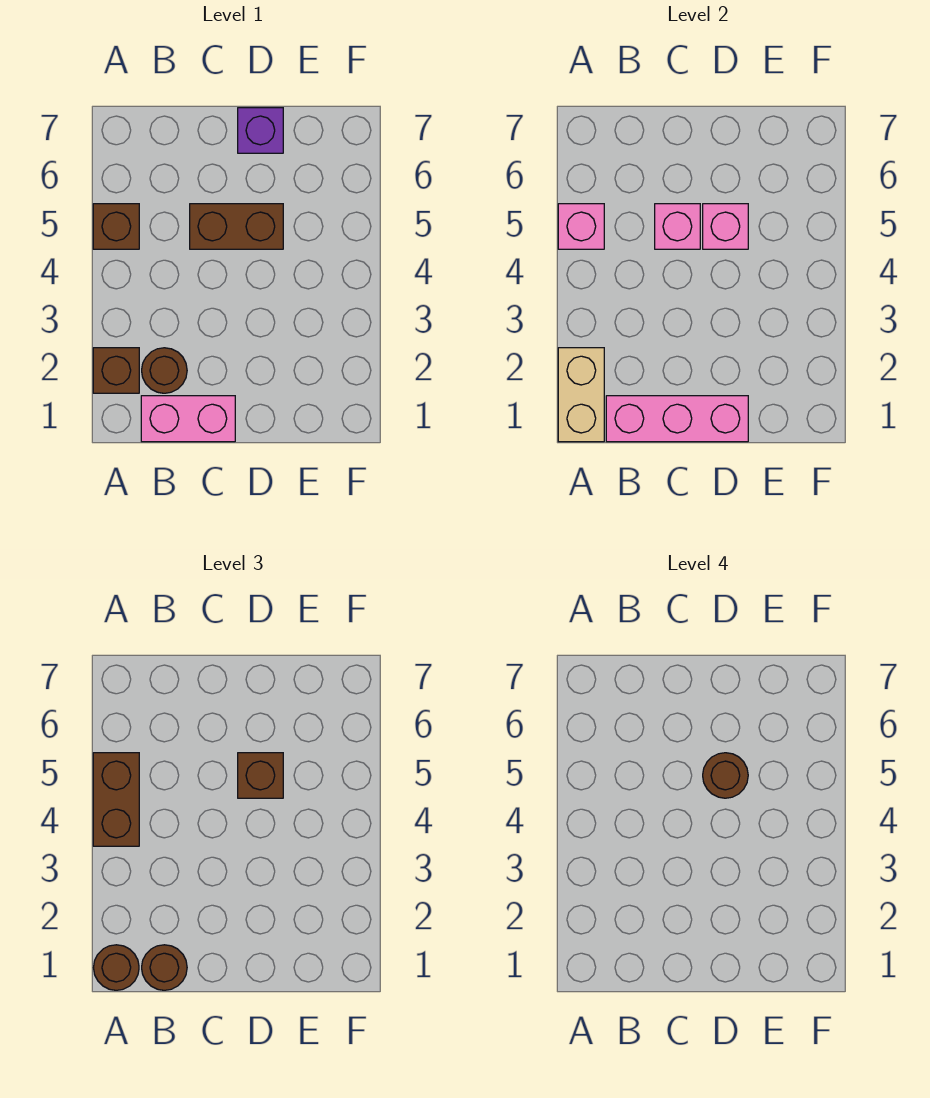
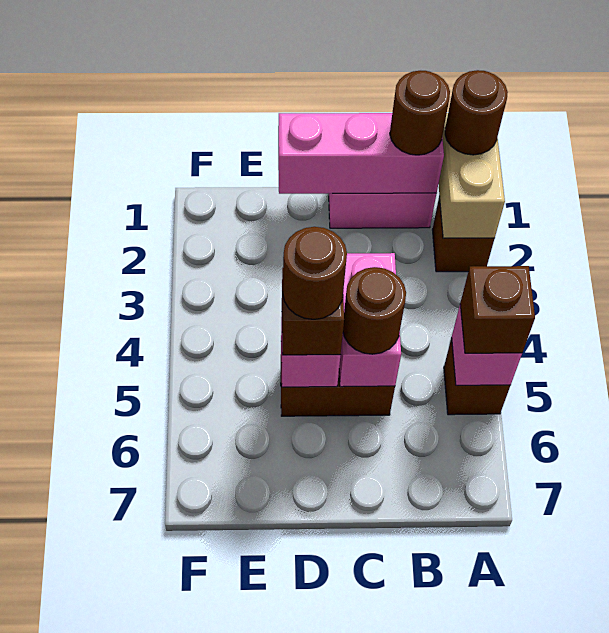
brown 1x2 brick [93,753,139,846] -> brown 1x1 brick [460,266,535,353]
brown 1x1 round brick [142,348,187,393] -> brown 1x1 round brick moved to [343,267,406,354]
pink 1x1 brick [655,204,700,249] -> pink 1x2 brick [339,253,401,387]
purple 1x1 brick [238,108,283,153] -> none

